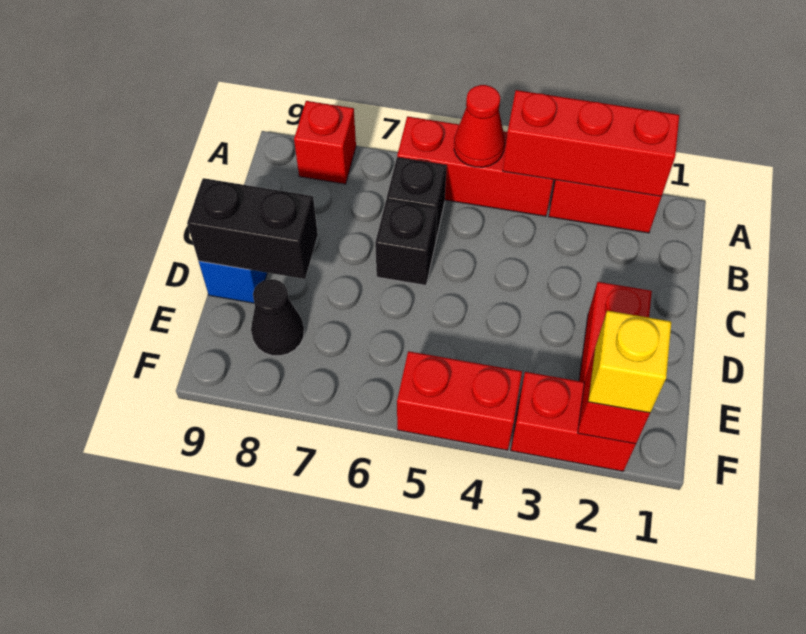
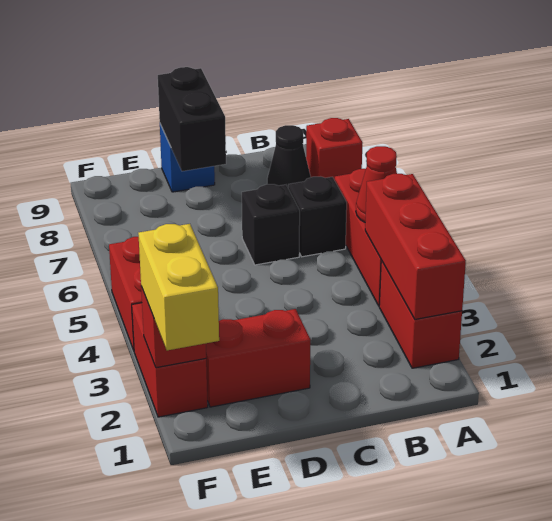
black 1x1 cone [251,279,304,356] -> black 1x1 cone moved to [267,125,311,187]
yellow 1x1 brick [588,311,671,413] -> yellow 1x2 brick [138,224,219,350]

